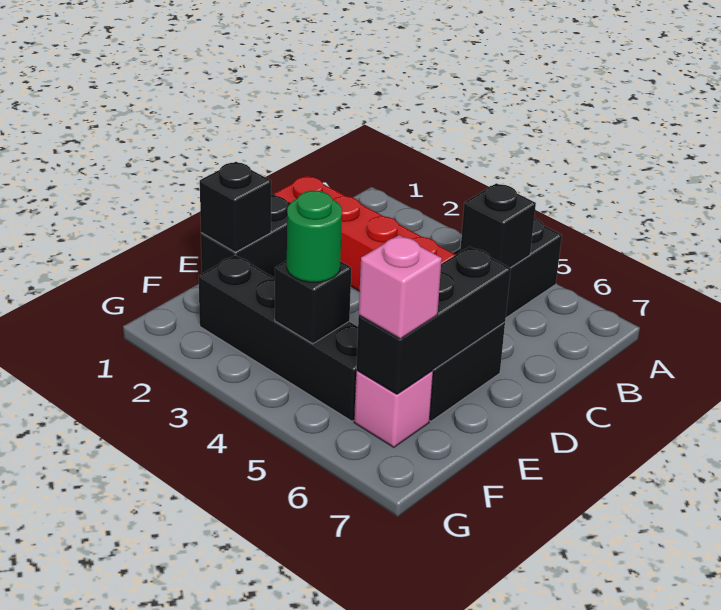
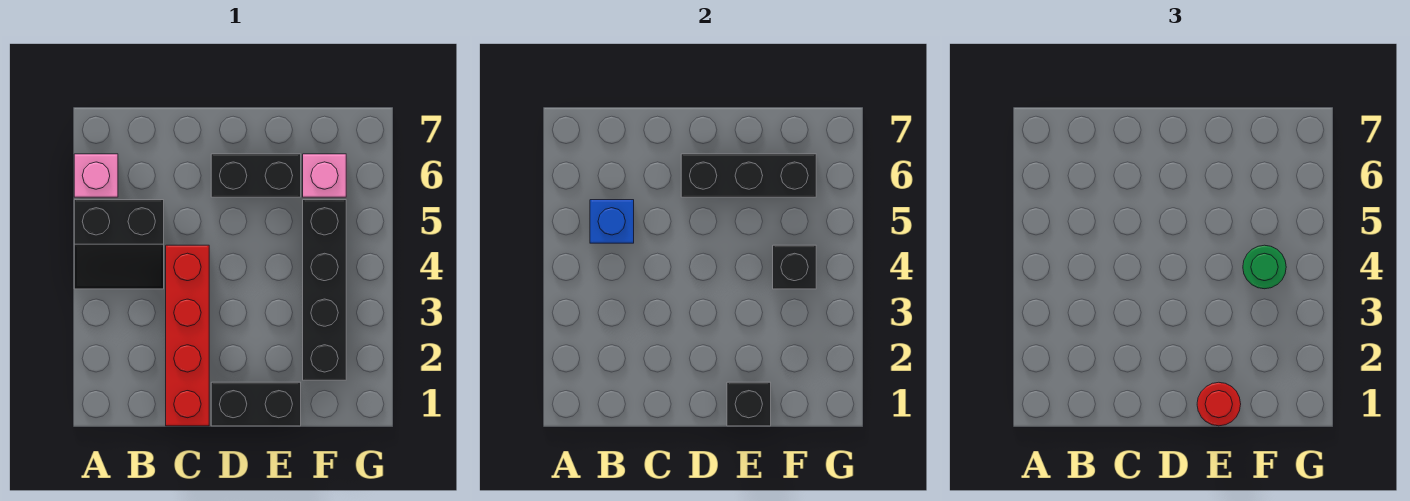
black 1x1 brick [460,183,536,268] -> blue 1x1 brick [590,200,634,243]
none -> red 1x1 round brick [1197,382,1241,426]
pink 1x1 brick [359,235,442,339] -> pink 1x1 brick moved to [74,154,118,197]

